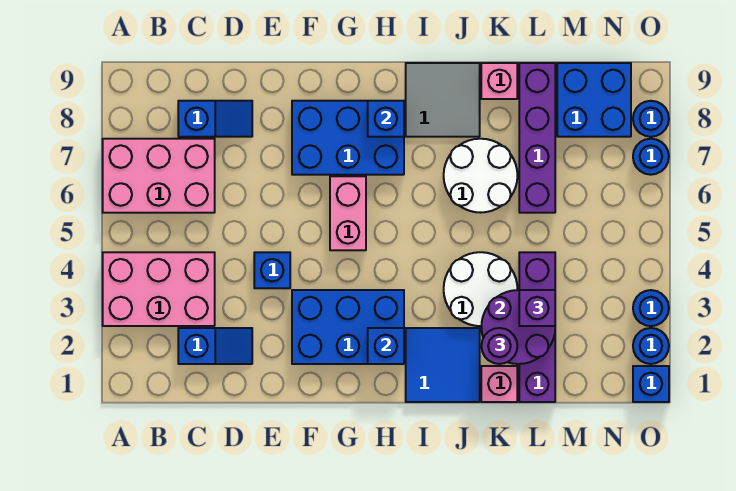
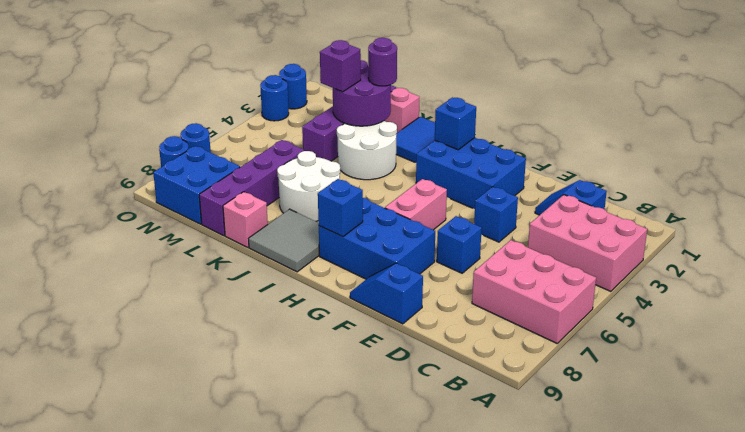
blue 1x2 slope [178,101,252,137] -> blue 1x2 slope moved to [350,263,423,324]
blue 1x1 brick [633,366,669,402] -> blue 1x1 brick moved to [437,216,482,273]

